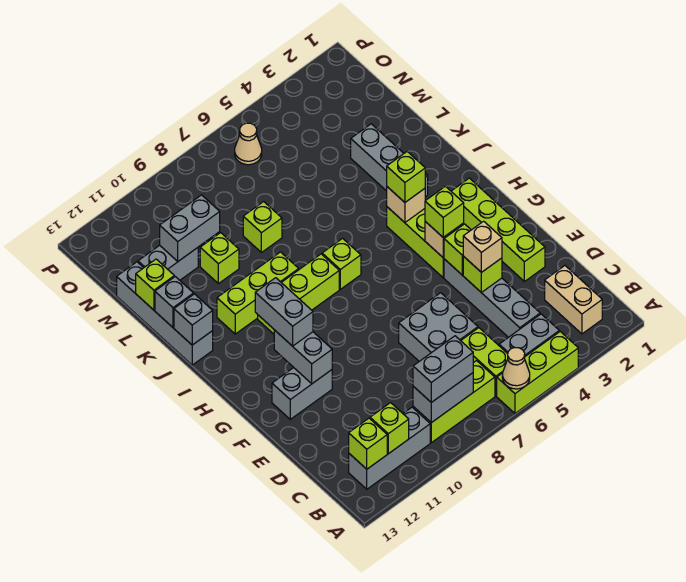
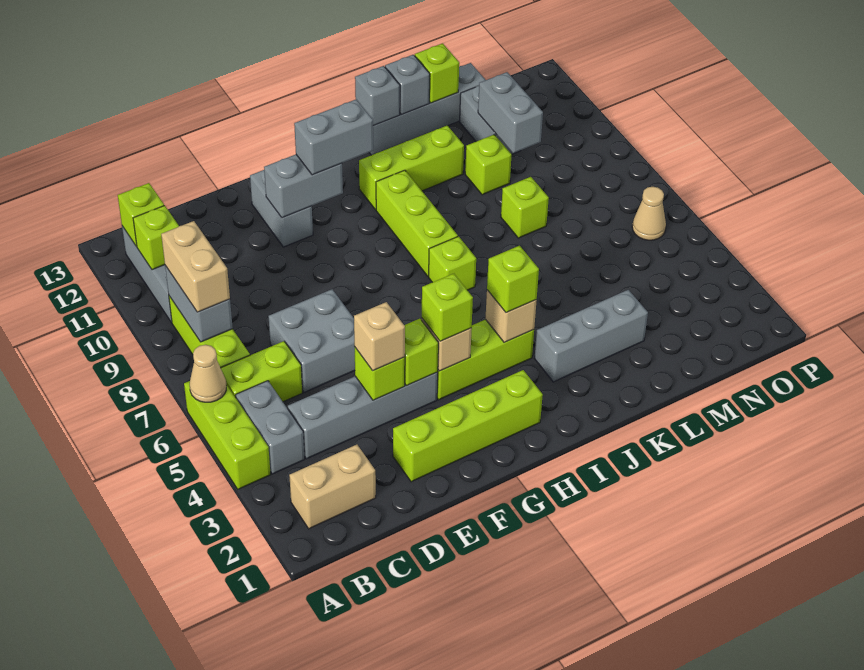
grey 1x2 brick [413,336,473,402] -> tan 1x2 brick [161,221,230,312]
lime 1x3 brick [217,252,299,334] -> lime 1x3 brick turned to [359,126,464,210]

